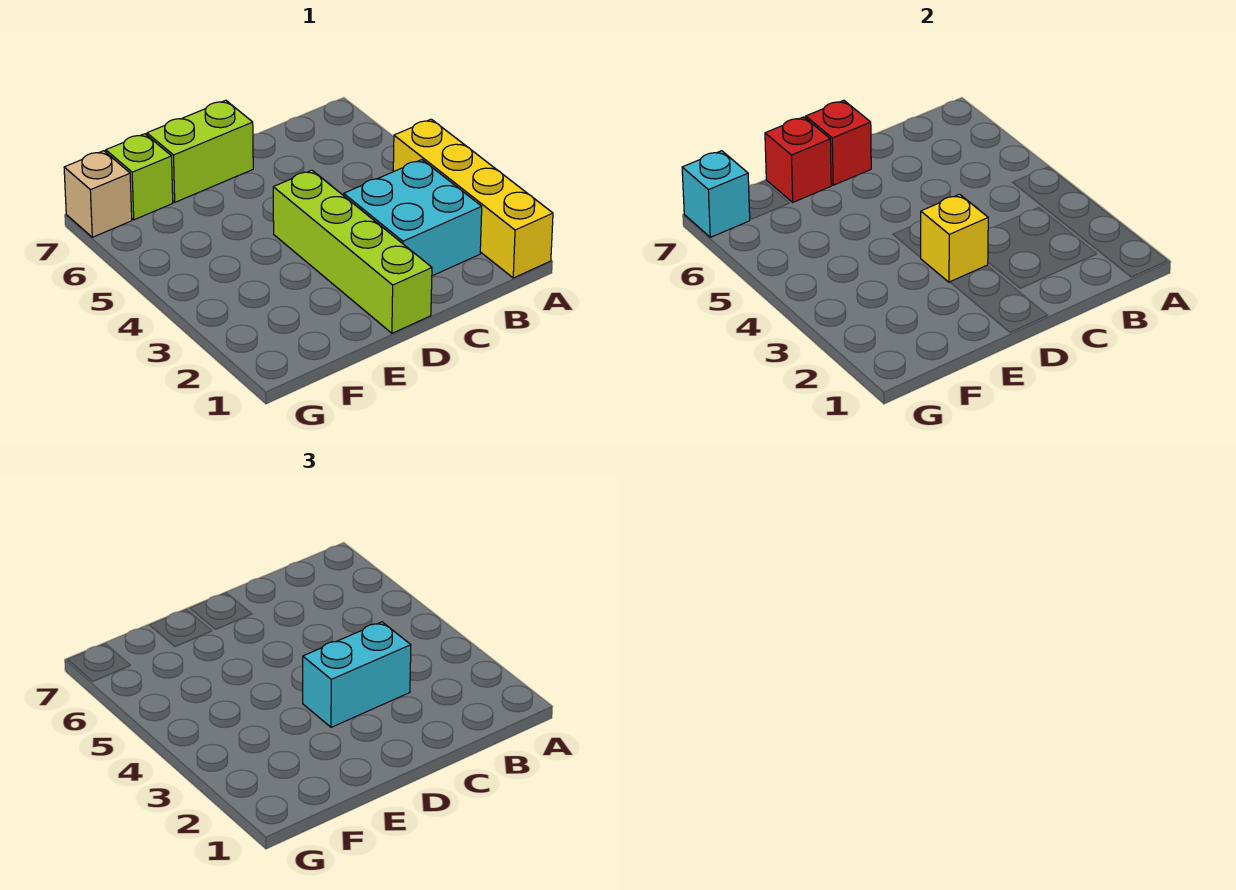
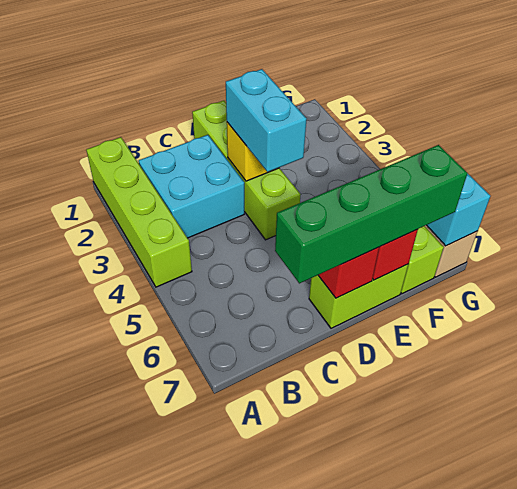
yellow 1x4 brick [393,119,553,278] -> lime 1x4 brick [86,137,192,287]
cyan 1x2 brick [303,622,411,727] -> cyan 1x2 brick turned to [226,69,306,172]
none -> green 1x4 brick [275,145,467,283]

